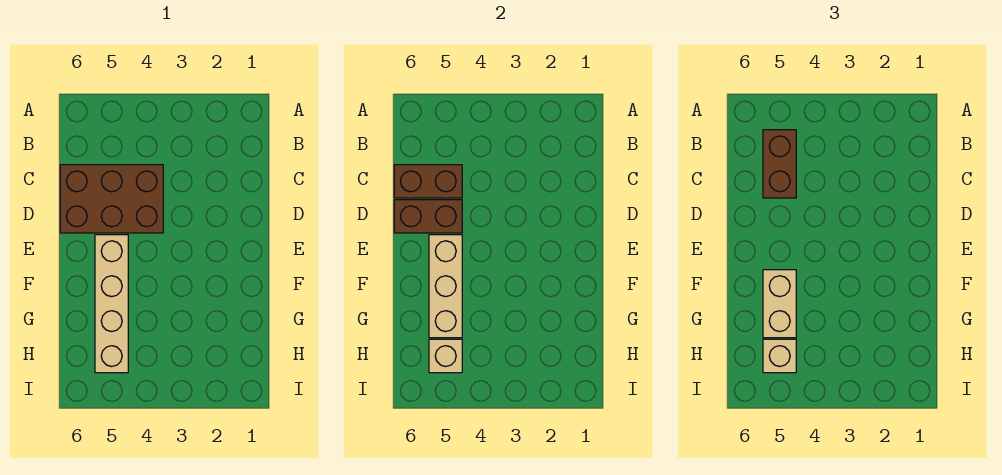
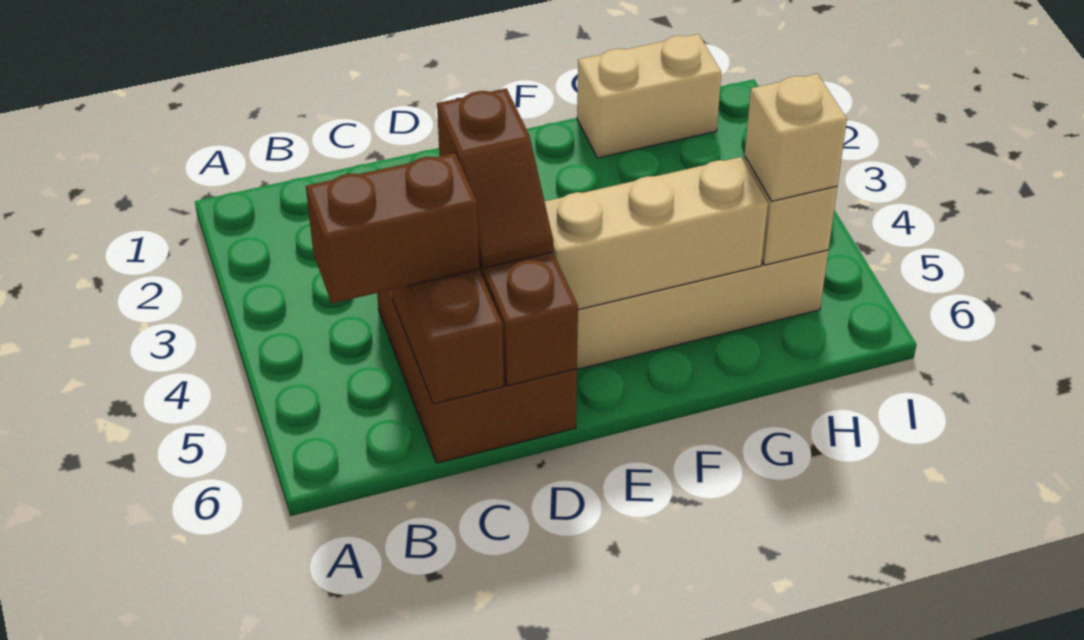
none -> brown 1x2 slope [437,88,553,268]
tan 1x2 brick [763,270,796,338] -> tan 1x2 brick moved to [577,34,722,158]

